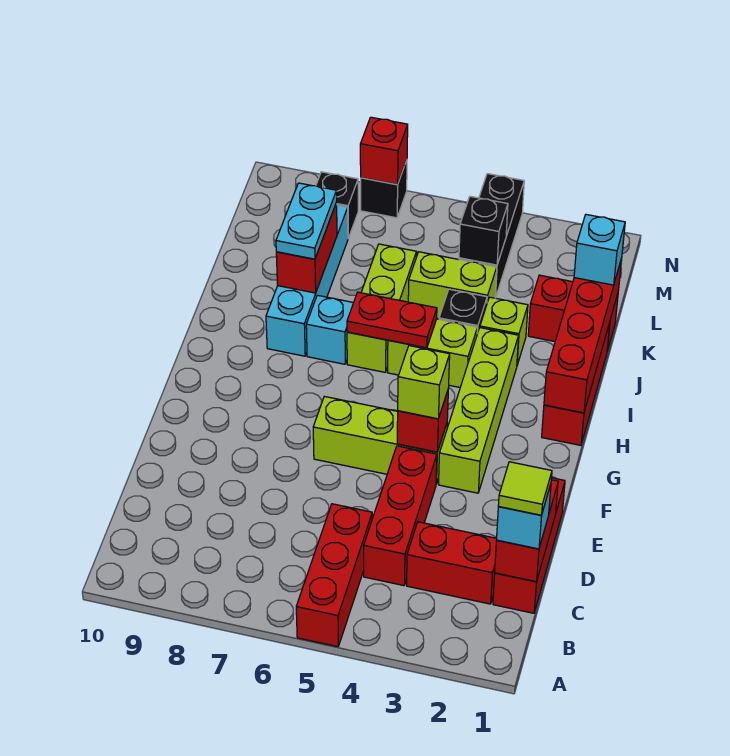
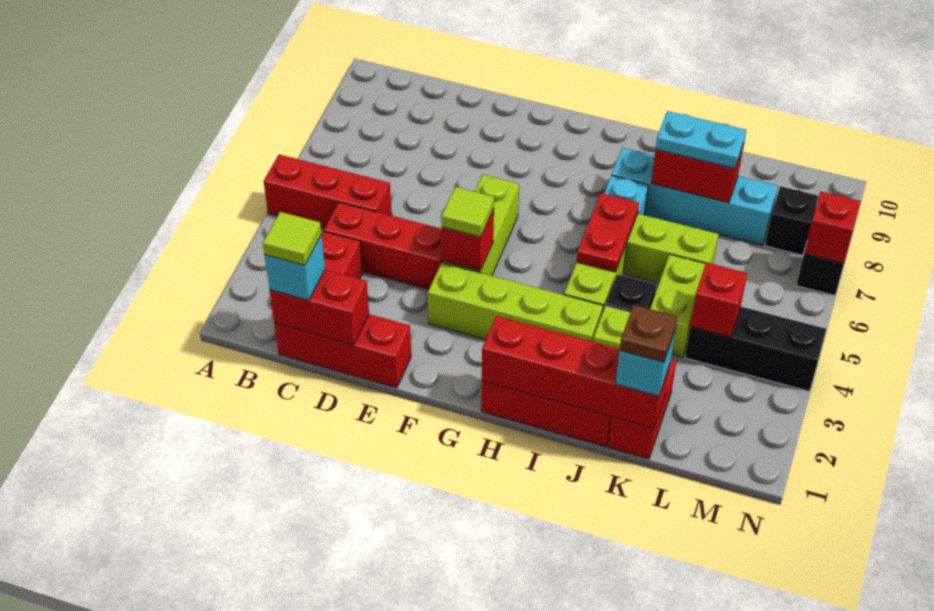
lime 1x1 brick [398,346,450,419] -> lime 1x1 tile [441,187,494,237]
none -> brown 1x1 plate [620,305,677,362]
black 1x1 brick [459,196,508,265] -> red 1x1 brick [690,263,747,337]

